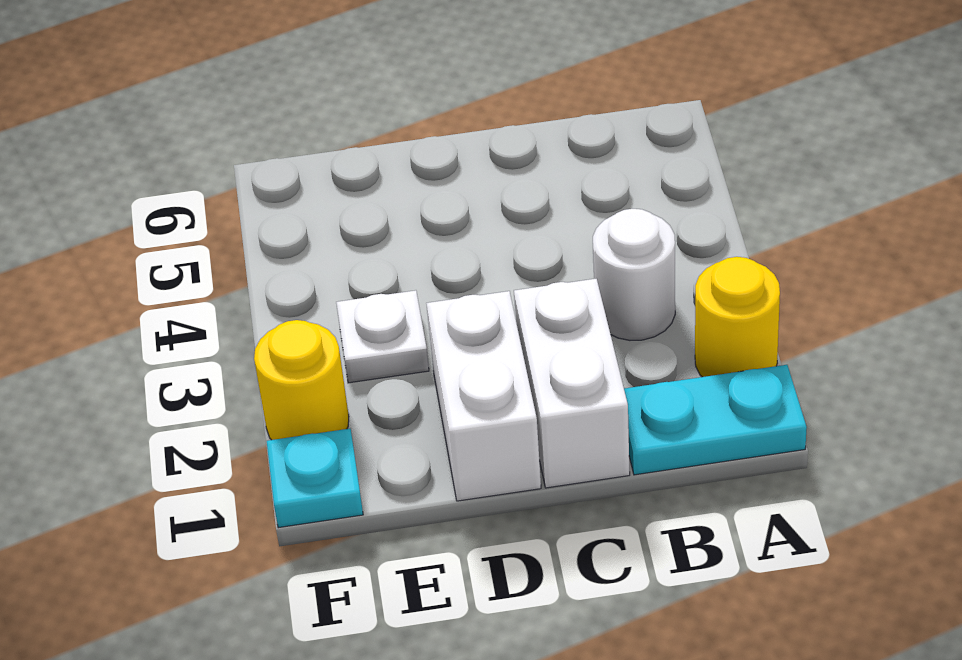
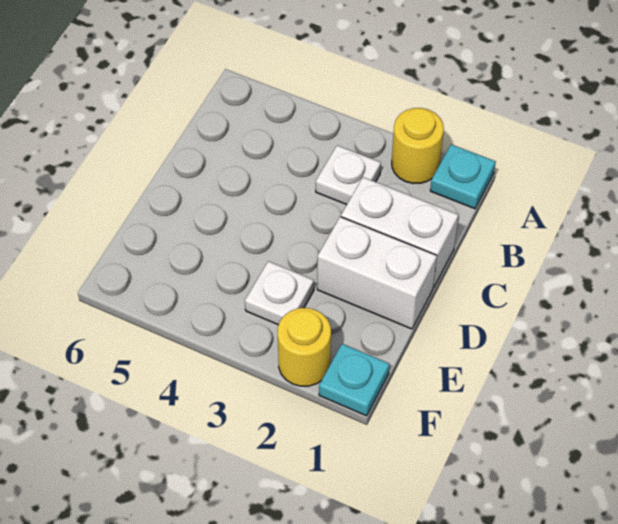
cyan 1x2 plate [624,365,807,475] -> cyan 1x1 plate [430,144,496,209]
white 1x1 round brick [593,209,675,340] -> white 1x1 plate [316,145,381,205]

